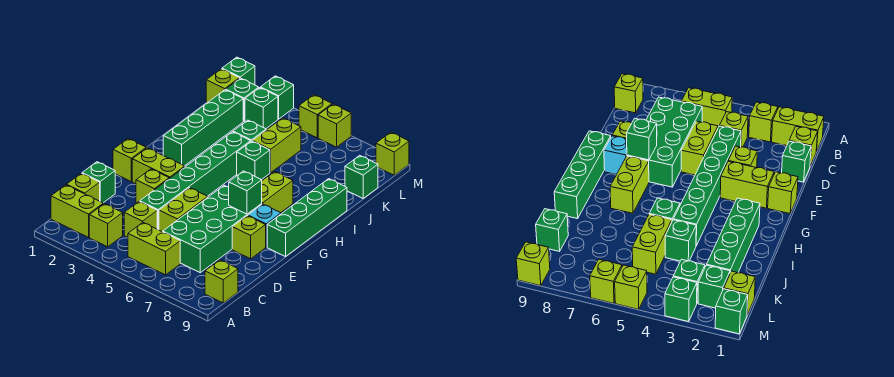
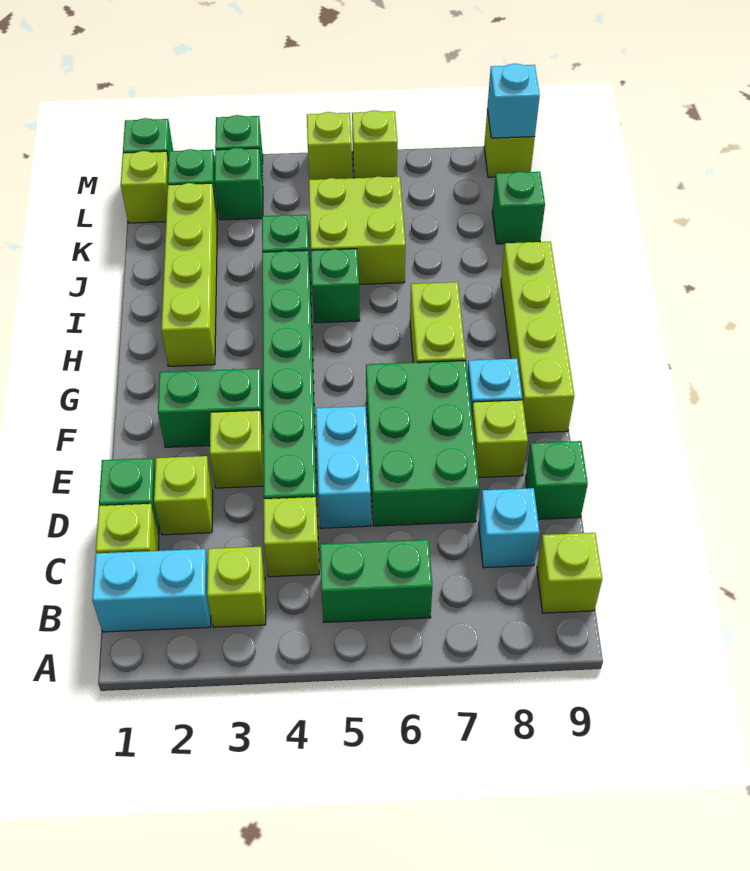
lime 1x2 brick [51,185,103,237] -> cyan 1x2 brick [92,549,211,632]
lime 1x2 brick [128,223,180,275] -> green 1x2 brick [320,540,432,622]
green 2x4 brick [163,185,262,273] -> green 2x3 brick [366,361,479,526]
none -> cyan 1x1 brick [479,488,540,568]
lime 1x2 brick [159,188,208,232] -> cyan 1x2 brick [316,406,371,528]
lime 1x1 brick [113,139,146,182] -> lime 1x1 brick moved to [154,456,213,535]
lime 1x2 brick [132,148,185,184] -> green 1x2 brick [158,368,263,447]
green 1x1 brick [229,171,262,214] -> green 1x1 brick moved to [526,441,588,519]
green 1x4 brick [267,179,347,257] -> lime 1x4 brick [501,242,574,433]
green 1x4 brick [163,90,243,166] -> lime 1x4 brick [161,183,217,366]
lime 1x2 brick [253,118,301,173] -> lime 2x2 brick [309,176,406,284]
none -> cyan 1x1 brick [487,64,540,138]

